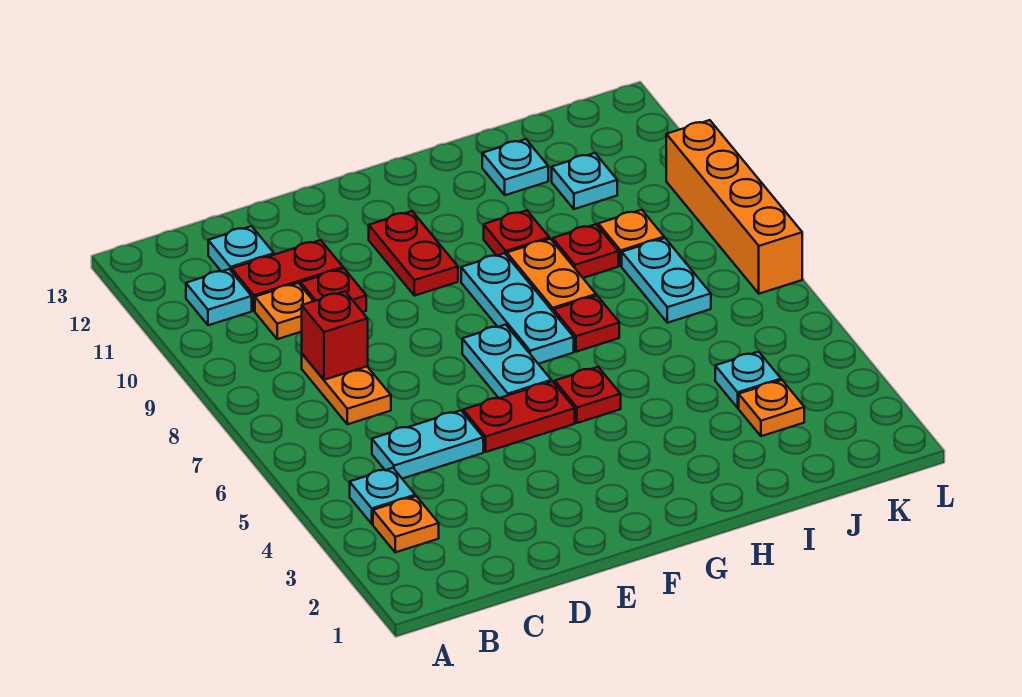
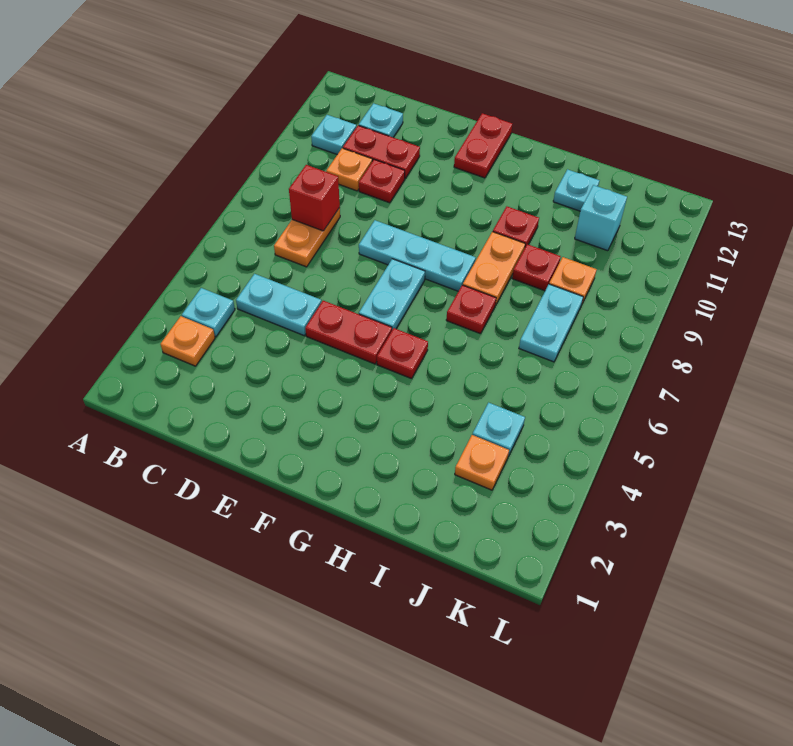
red 1x2 plate [369,211,458,296] -> red 1x2 plate moved to [454,113,512,178]
cyan 1x3 plate [461,253,574,364] -> cyan 1x3 plate turned to [359,220,476,291]
cyan 1x1 plate [552,153,617,209] -> cyan 1x1 brick [575,185,627,251]
orange 1x4 brick [666,120,802,294] -> none

